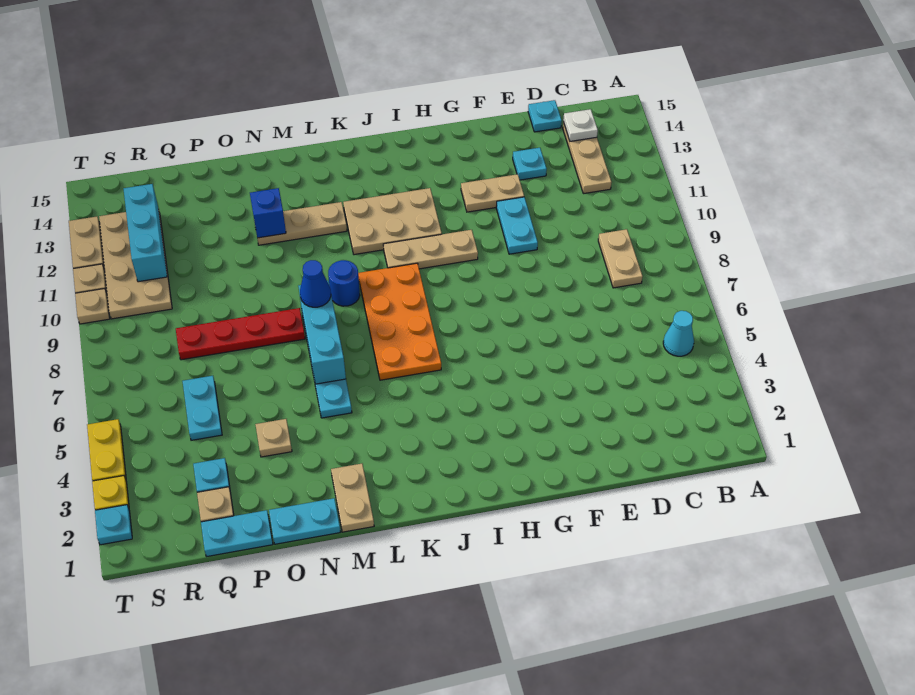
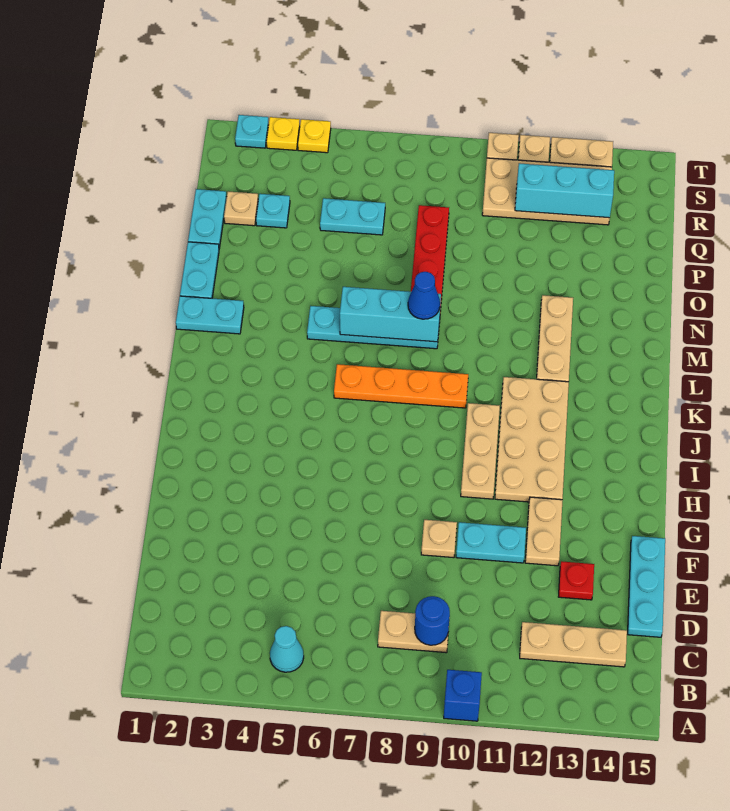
white 1x1 plate [563,109,598,141] -> none
cyan 1x1 plate [528,100,562,132] -> cyan 1x3 plate [628,536,665,637]
cyan 1x1 plate [513,148,547,180] -> red 1x1 plate [559,561,594,600]
tan 2x3 plate [343,188,442,255] -> tan 2x4 plate [495,377,569,502]
orange 2x4 plate [358,263,441,380] -> orange 1x4 plate [334,364,468,408]
blue 1x1 round brick [328,260,360,306] -> blue 1x1 round brick moved to [415,596,450,645]
tan 1x2 plate [331,464,374,532] -> cyan 1x2 plate [176,296,244,334]
blue 1x1 brick [250,188,286,238] -> blue 1x1 brick moved to [444,670,482,721]
tan 1x1 plate [255,419,292,457] -> tan 1x1 plate moved to [421,520,457,558]
yellow 1x2 plate [87,419,126,481] -> yellow 1x1 plate [298,119,331,153]

